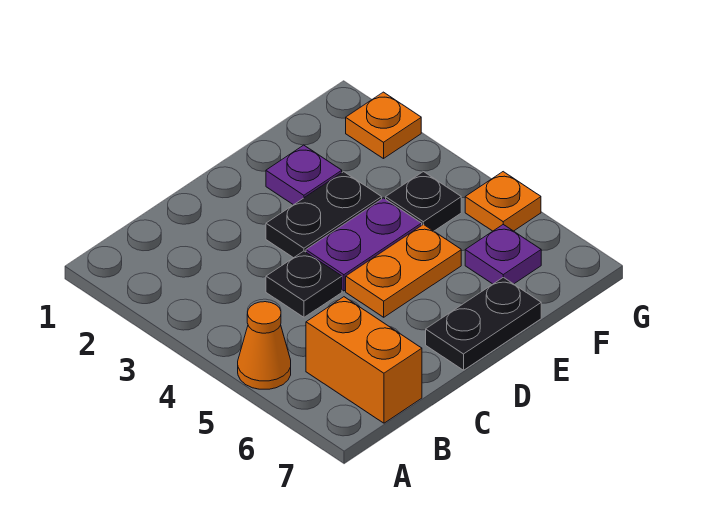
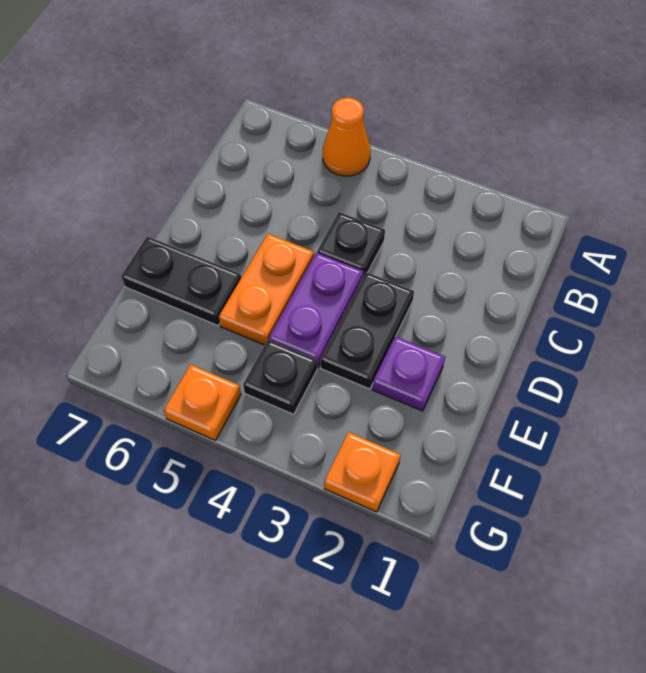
orange 1x2 brick [306,297,422,423] -> none
black 1x2 plate [426,277,541,370] -> black 1x2 plate turned to [121,236,241,326]
purple 1x1 plate [465,225,541,284] -> none

